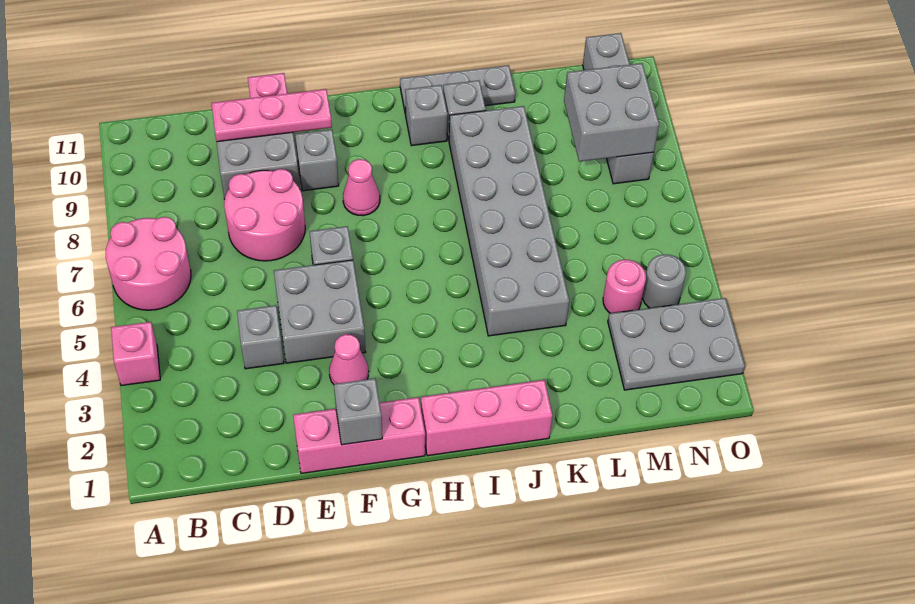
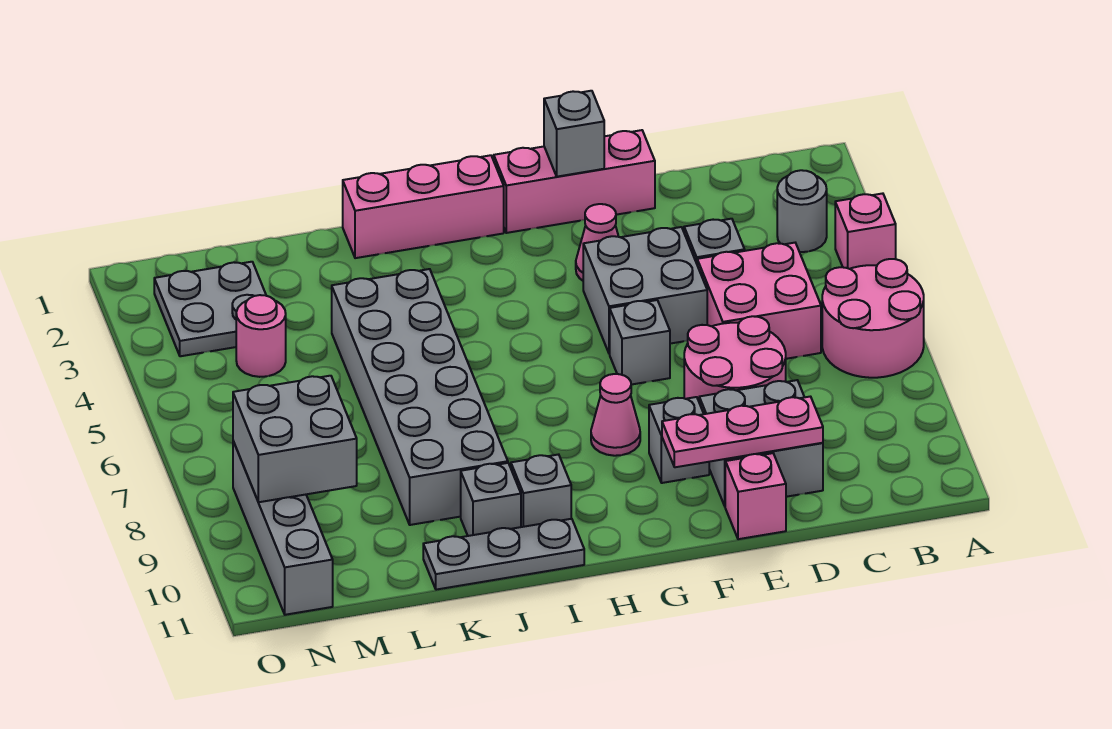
none -> pink 2x2 brick [697,243,821,359]
grey 2x3 plate [608,298,745,390] -> grey 2x2 plate [154,262,266,356]
grey 1x1 round brick [642,255,686,308] -> grey 1x1 round brick moved to [777,170,827,252]

